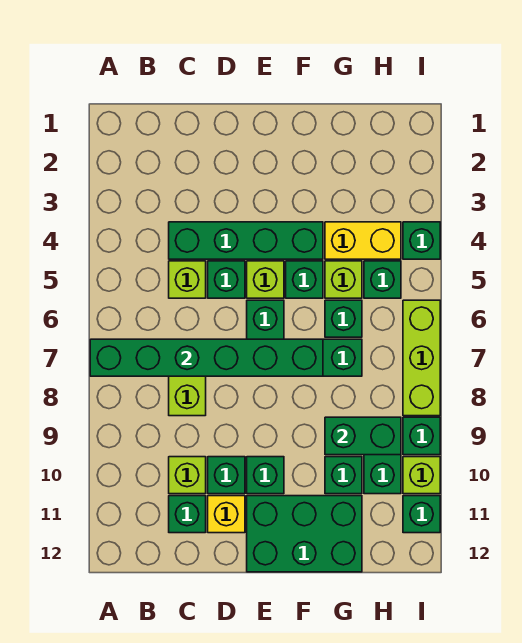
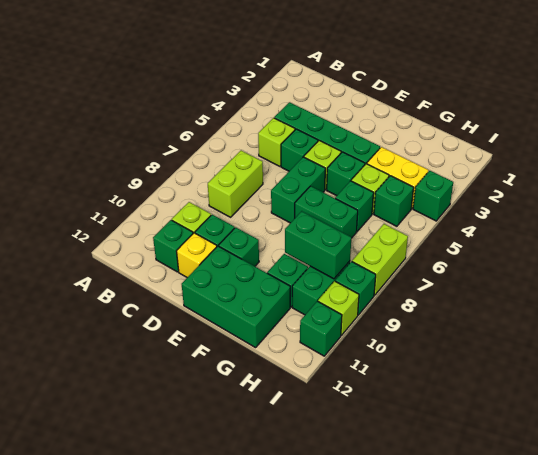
green 1x6 brick [90,339,323,376] -> none
lime 1x3 brick [403,300,440,416] -> lime 1x2 brick [352,224,408,295]

